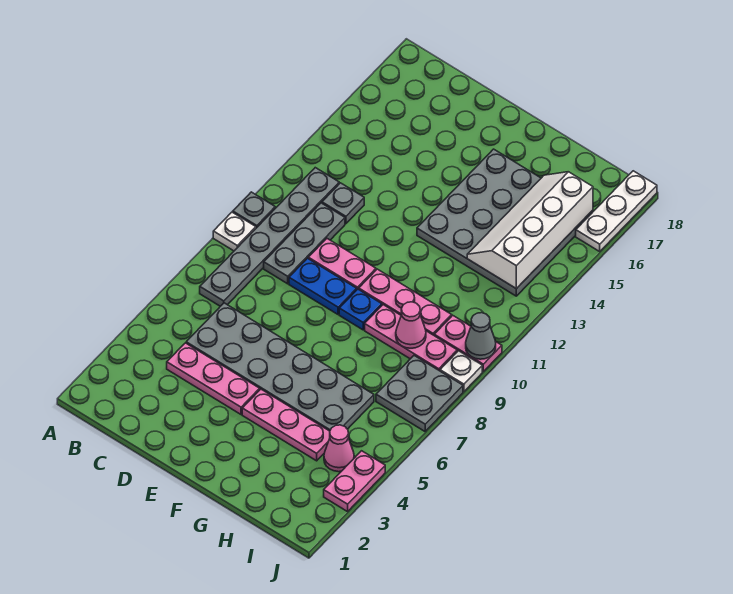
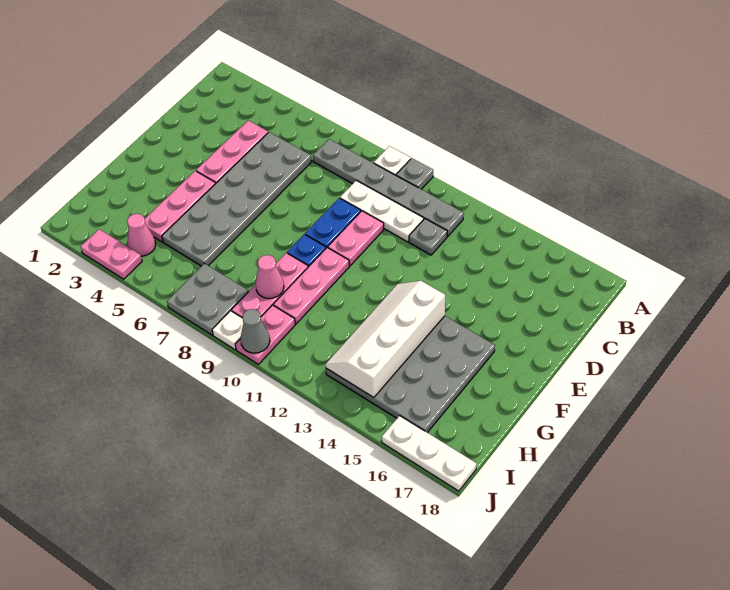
grey 1x3 plate [264,203,345,284] -> white 1x3 plate [340,180,424,242]
white 2x4 slope [467,172,593,289] -> white 2x4 slope turned to [325,281,445,398]

